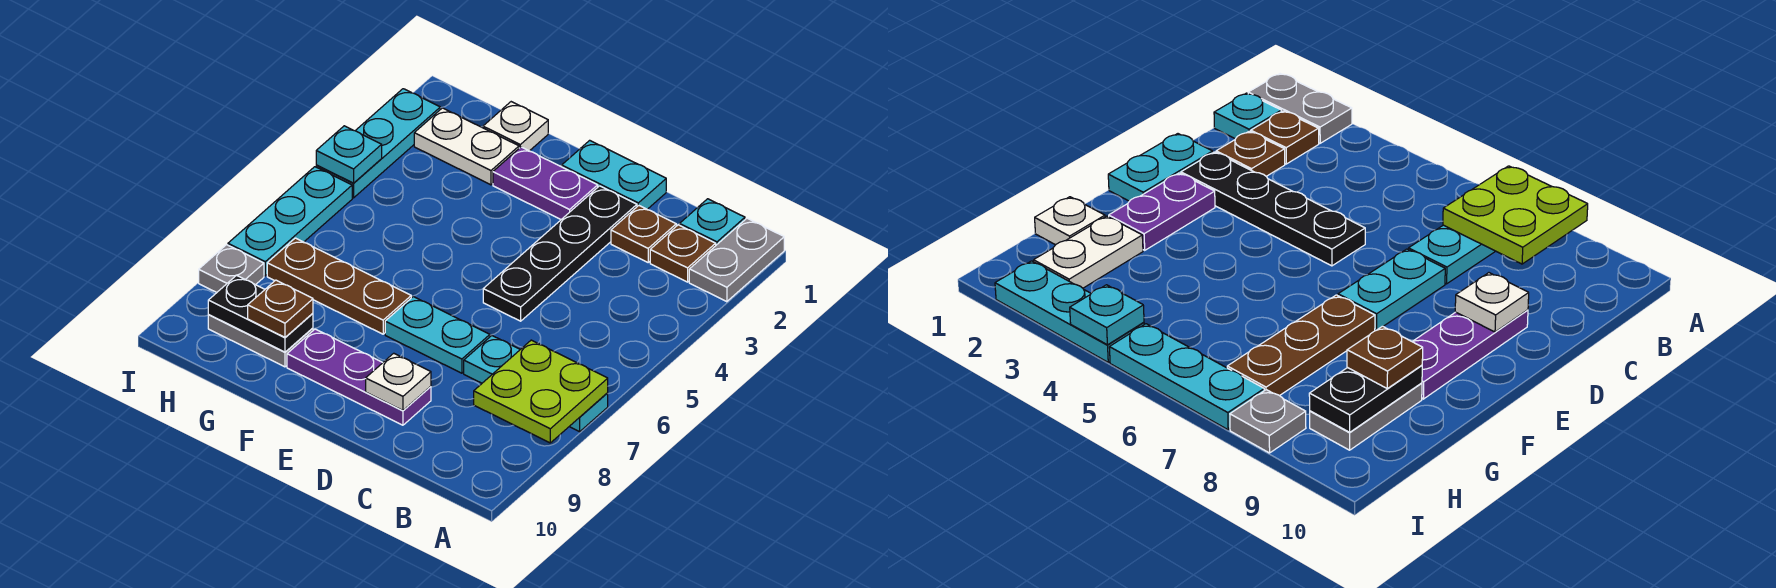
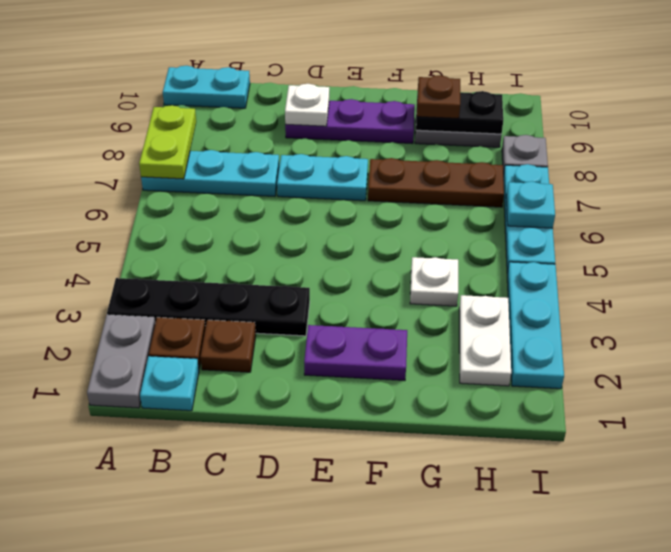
lime 2x2 plate [474,340,608,443] -> lime 1x2 plate [139,105,196,179]
cyan 1x2 plate [562,140,666,209] -> cyan 1x2 plate moved to [163,66,250,108]
black 1x4 plate [483,186,637,321] -> black 1x4 plate turned to [107,278,310,336]
white 1x1 plate [483,102,548,151] -> white 1x1 plate moved to [410,257,458,306]
white 1x2 plate [414,108,519,185] -> white 1x2 plate turned to [459,295,511,386]
cyan 1x1 plate [316,126,382,183] -> cyan 1x1 plate moved to [506,181,555,228]

